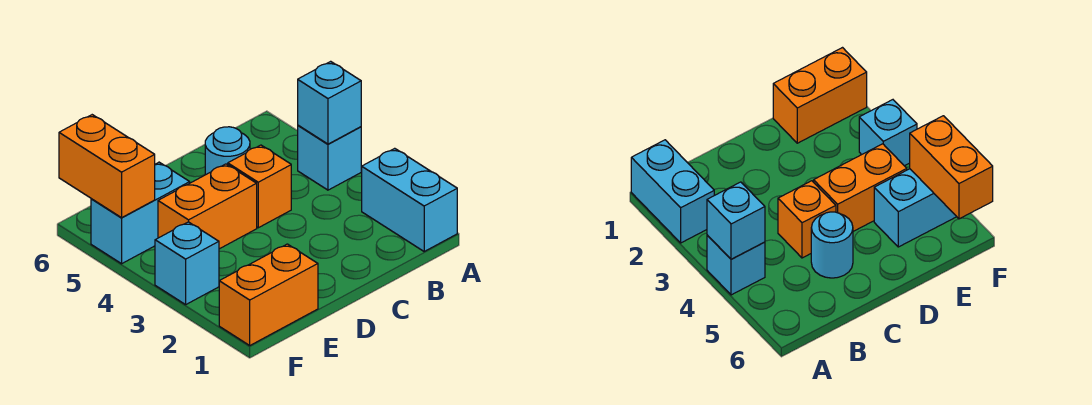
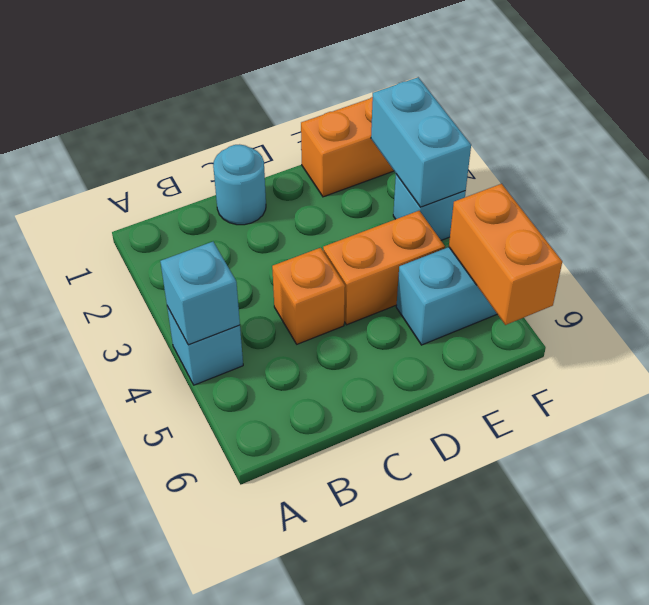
cyan 1x2 brick [361,148,457,251] -> cyan 1x2 brick moved to [371,77,471,207]
cyan 1x1 round brick [205,127,250,175] -> cyan 1x1 round brick moved to [213,144,266,225]

